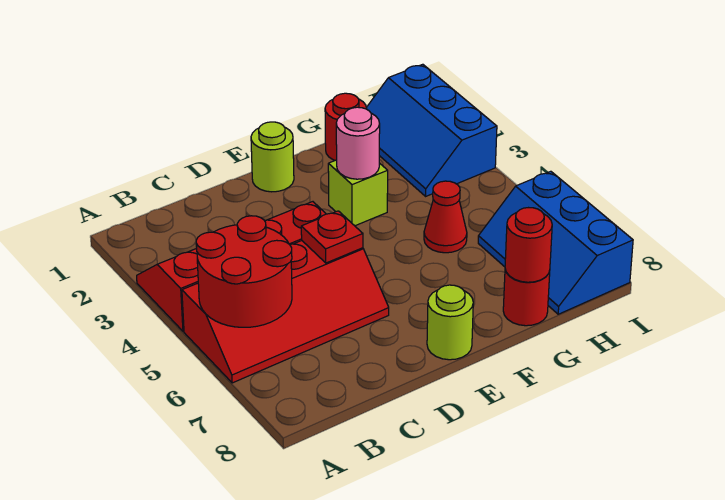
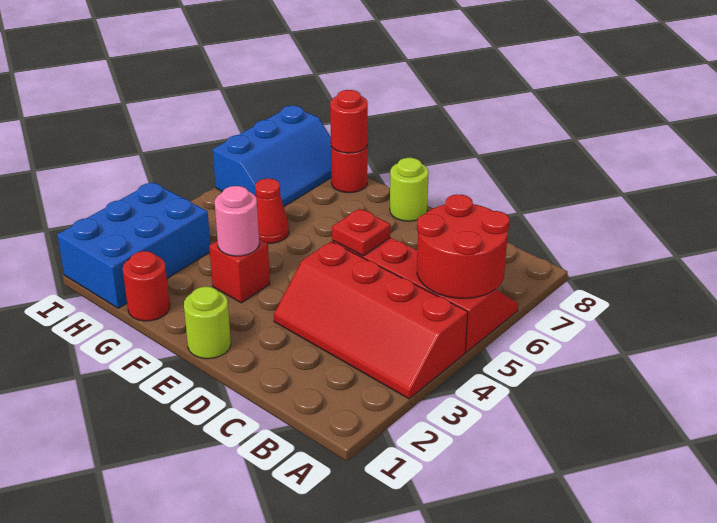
lime 1x1 brick [328,160,388,226] -> red 1x1 brick [209,239,270,303]
blue 2x3 slope [366,64,497,196] -> blue 2x3 brick [57,182,210,308]

